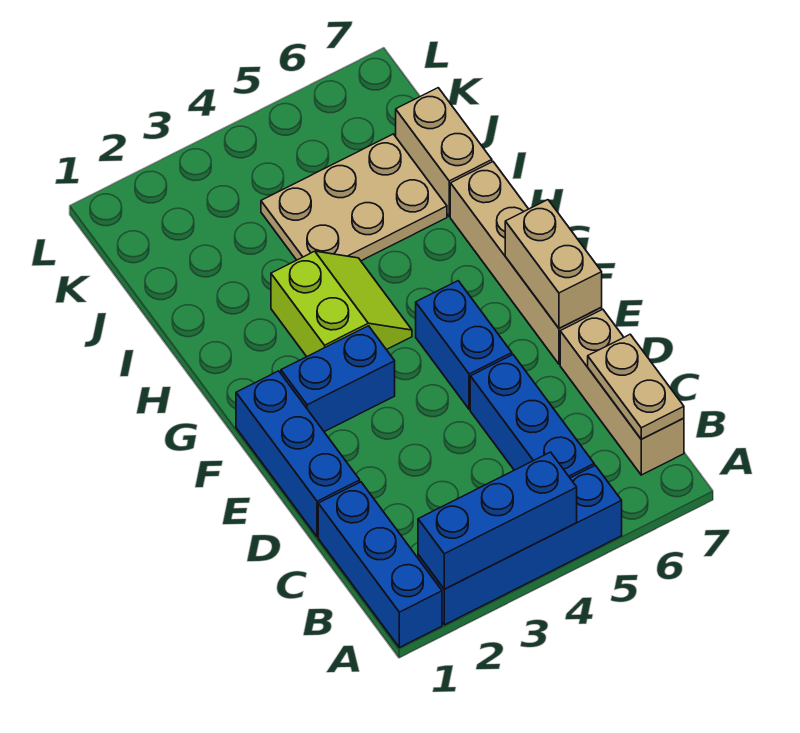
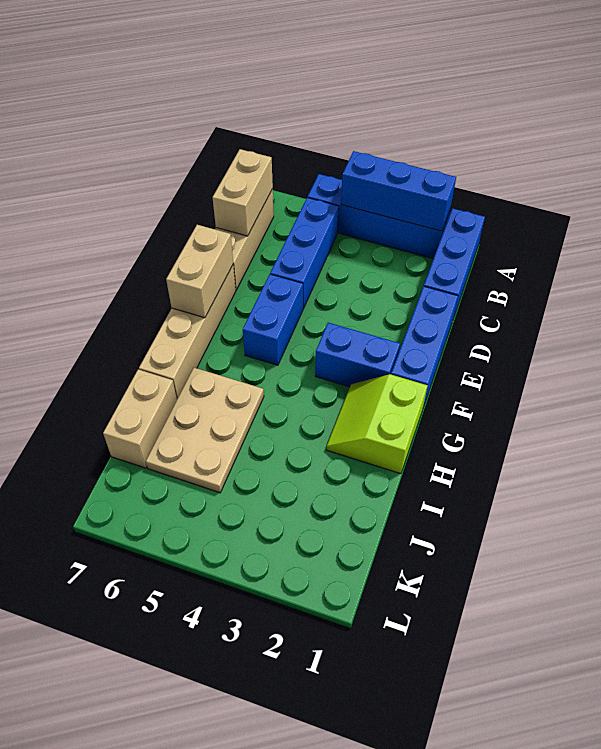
tan 1x2 plate [588,334,684,439] -> tan 1x2 brick [213,149,273,236]
lime 2x2 slope [271,251,412,357] -> lime 2x2 slope moved to [326,374,428,474]
tan 2x3 plate [261,134,447,261] -> tan 2x3 plate turned to [146,368,264,493]

